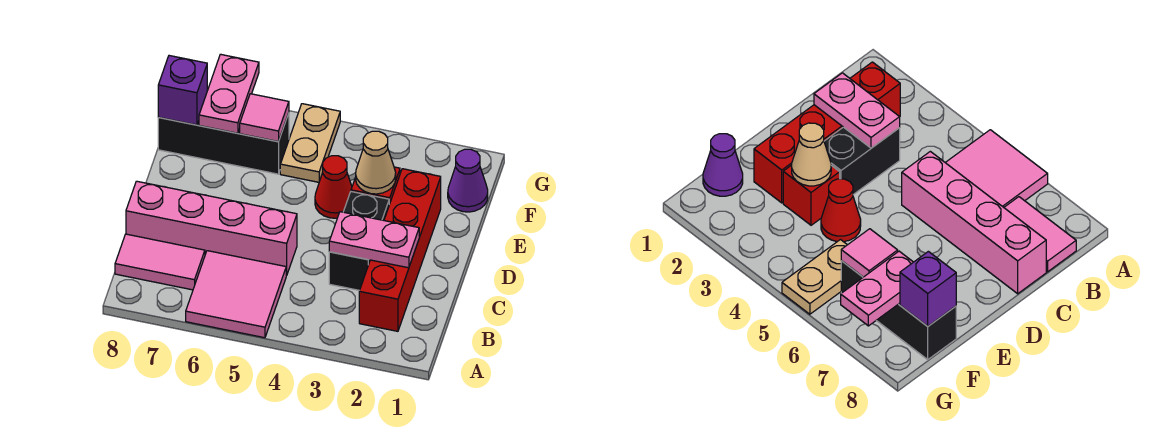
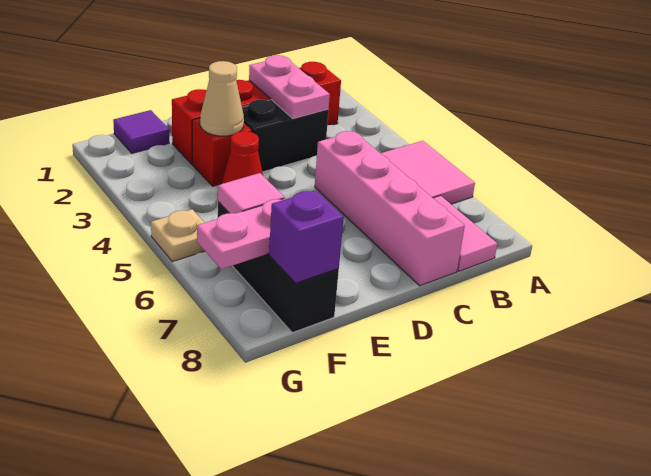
purple 1x1 cone [448,149,488,212] -> purple 1x1 tile [113,110,169,153]
tan 1x2 plate [280,104,340,182] -> tan 1x1 plate [151,209,205,262]

